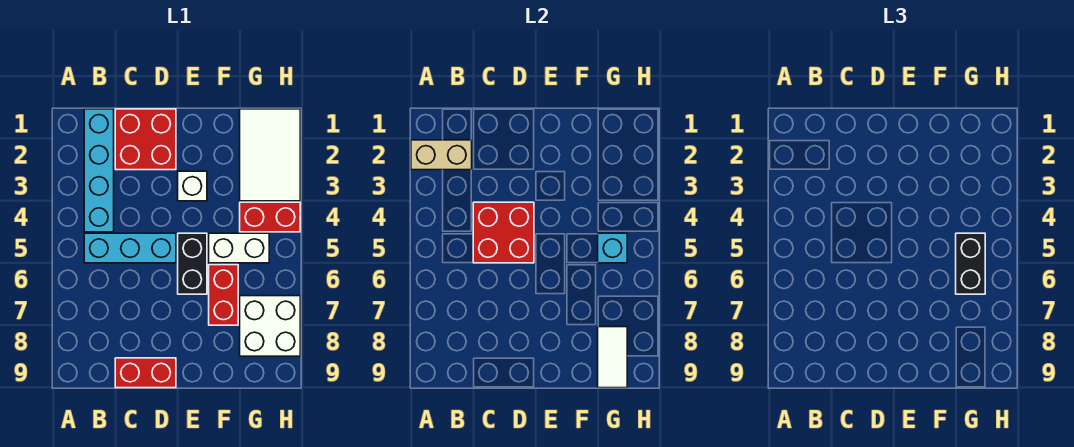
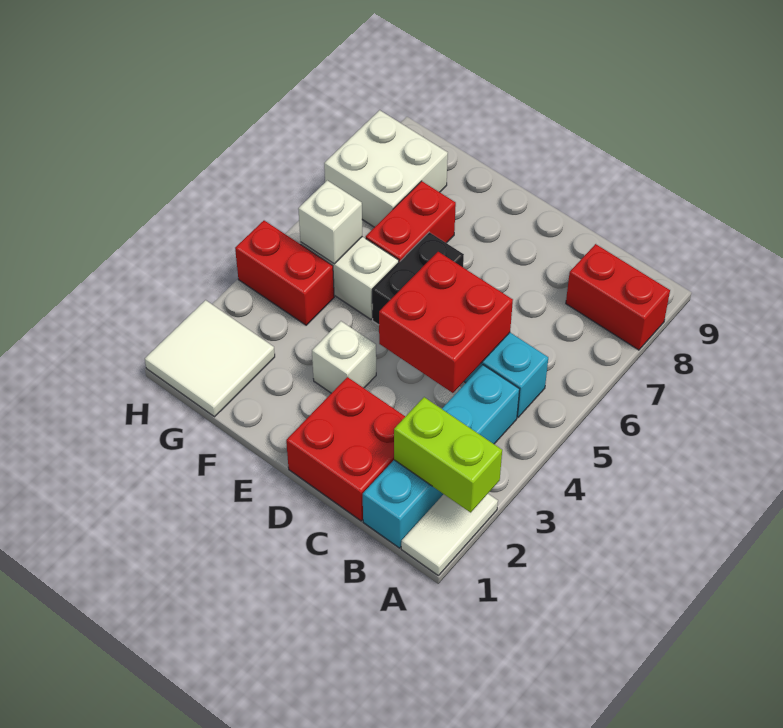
tan 1x2 brick [411,140,472,170] -> lime 1x2 brick [394,397,502,512]
red 1x2 brick [115,358,176,388] -> red 1x2 brick moved to [566,244,670,350]
white 2x3 tile [240,109,300,201] -> white 2x2 tile [145,300,275,417]
cyan 1x1 brick [598,233,627,263] -> white 1x1 brick [298,180,362,264]
black 1x2 brick [956,233,985,294] -> none
white 1x2 tile [598,327,627,388] -> white 1x2 tile moved to [401,494,498,575]

